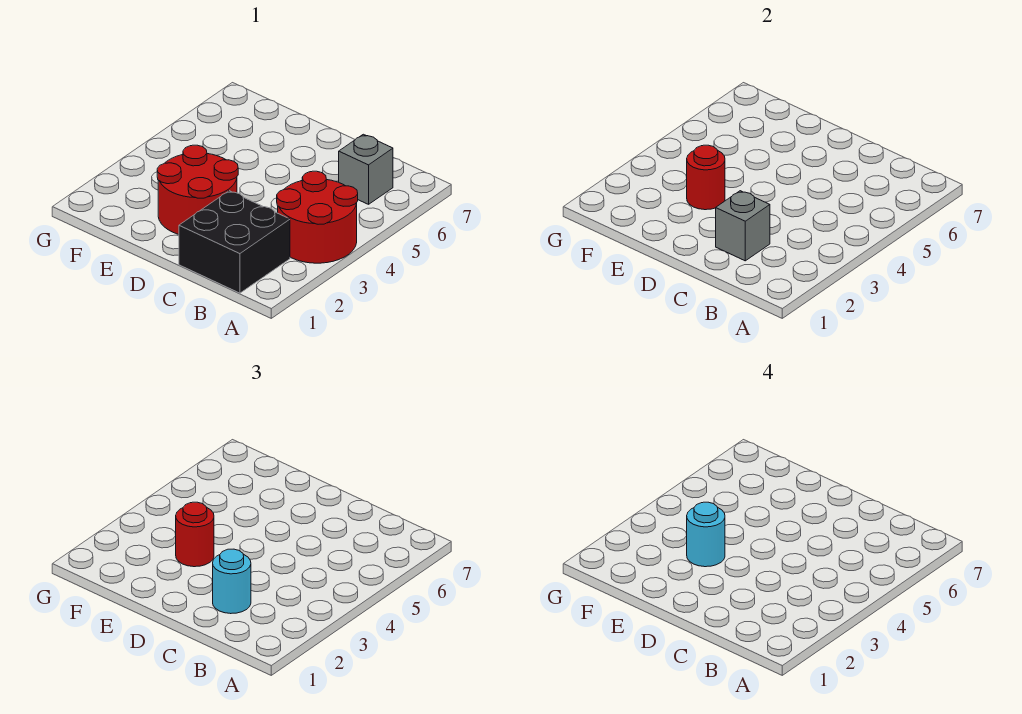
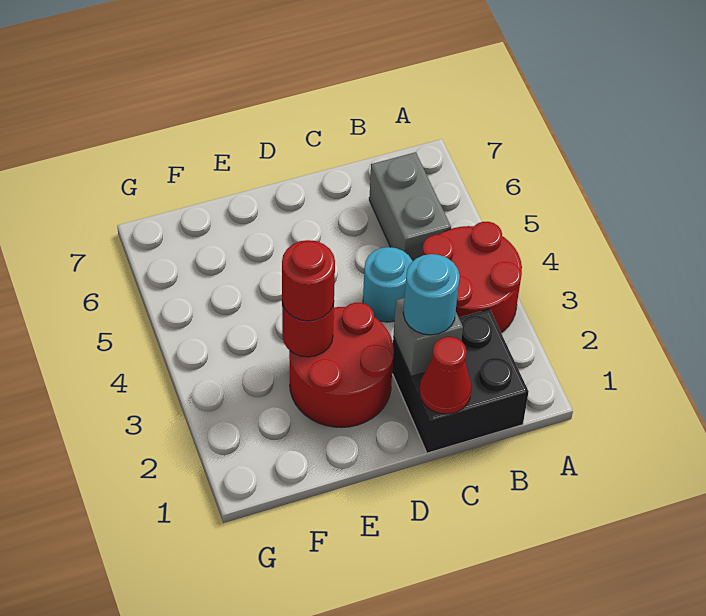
grey 1x1 brick [339,134,393,204] -> grey 1x2 brick [369,152,451,261]
none -> red 1x1 cone [419,337,472,414]
cyan 1x1 round brick [687,502,725,567] -> cyan 1x1 round brick moved to [363,247,413,322]

